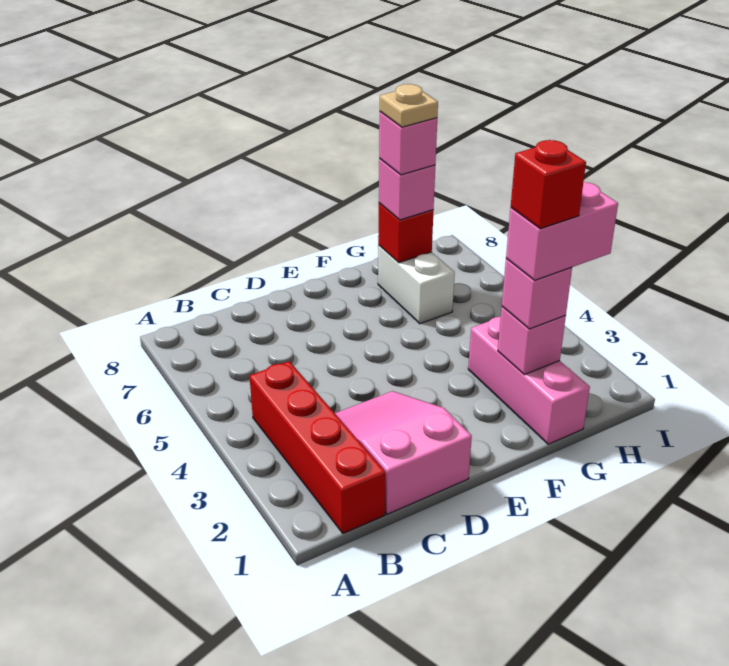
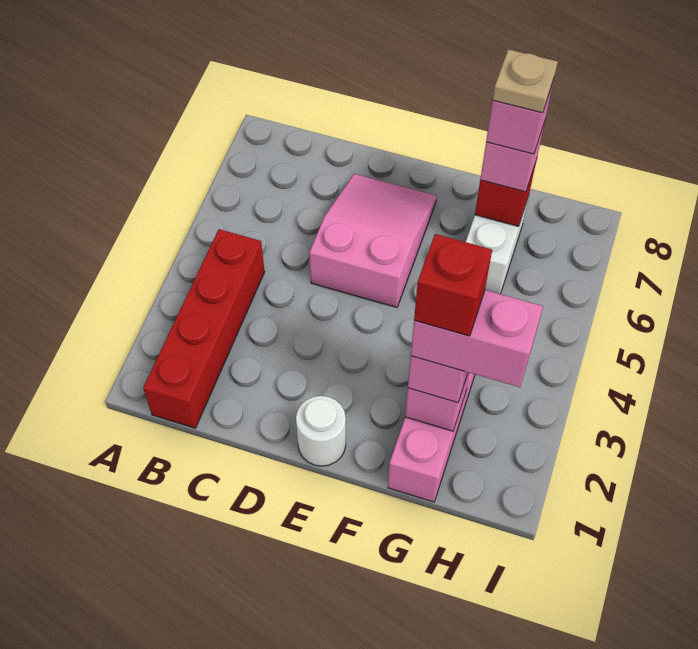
pink 2x3 slope [335,391,472,514] -> pink 2x3 slope moved to [309,174,437,307]
none -> white 1x1 round brick [296,396,346,466]

